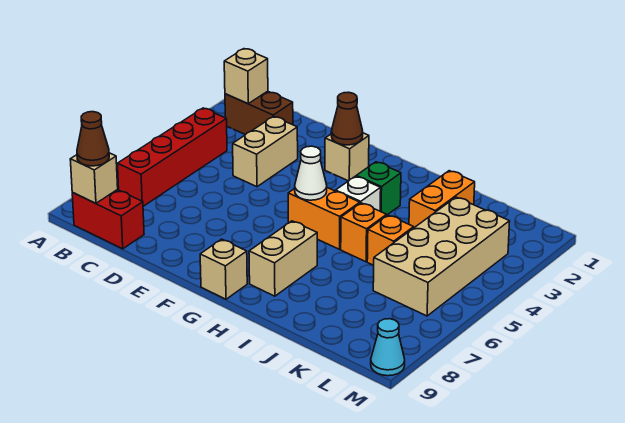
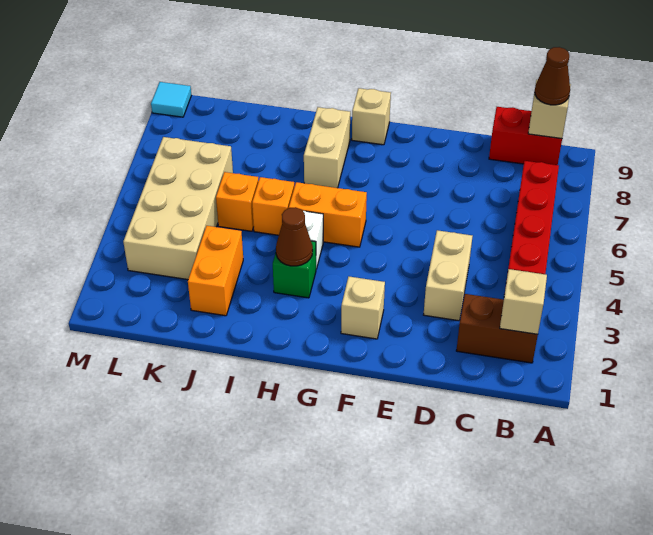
brown 1x1 cone [331,92,363,145] -> brown 1x1 cone moved to [276,207,313,266]
white 1x1 cone [295,146,327,200] -> none
cyan 1x1 cone [371,319,405,376] -> cyan 1x1 tile [151,82,191,117]

